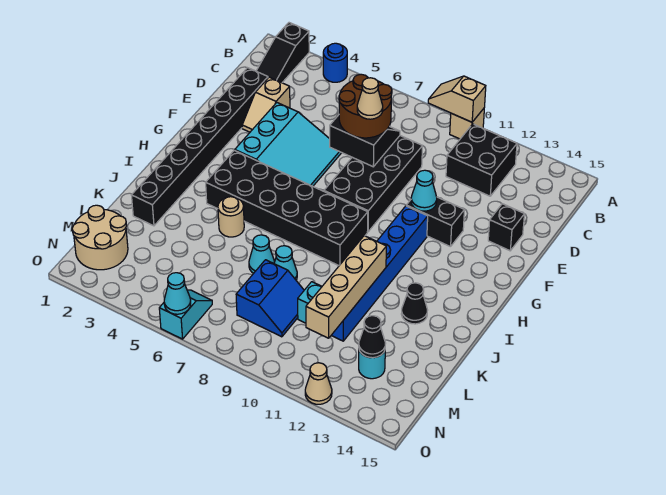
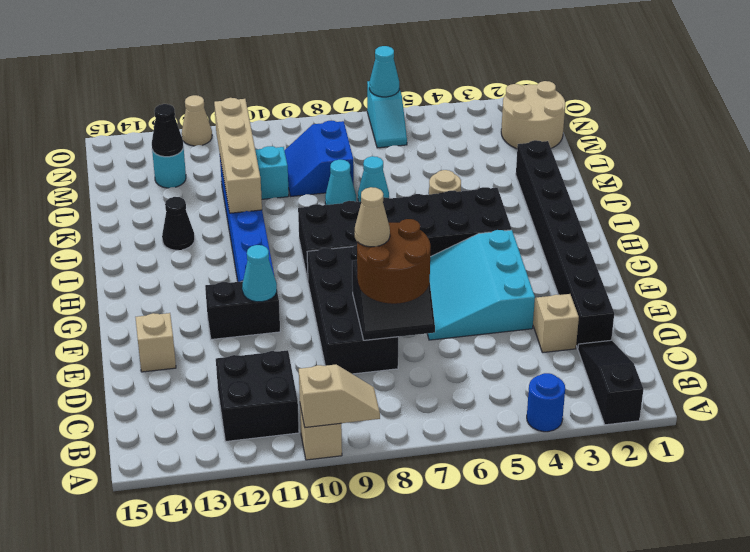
black 1x1 brick [488,204,524,251] -> tan 1x1 brick [135,313,176,372]

